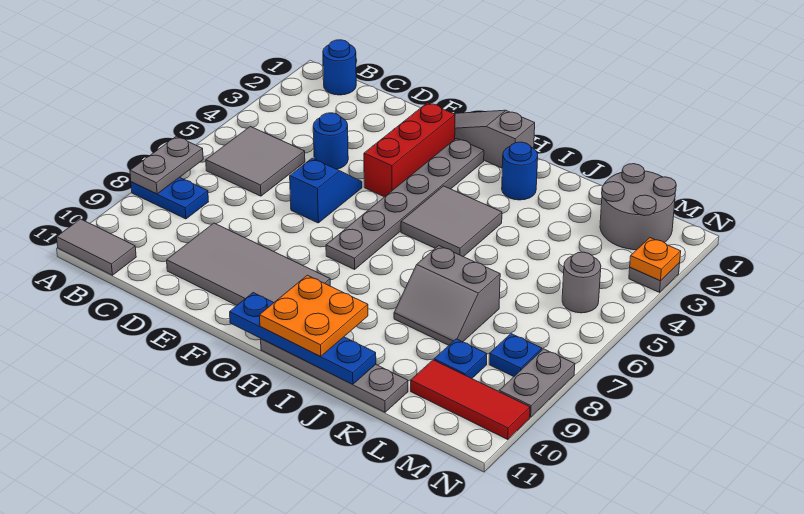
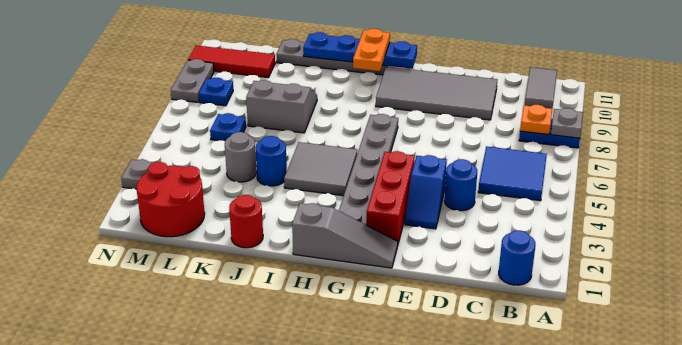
grey 1x2 plate [130,136,203,194] -> grey 1x1 plate [551,108,583,138]
grey 1x2 tile [57,219,136,275] -> grey 1x2 tile turned to [525,67,557,108]
grey 2x2 tile [206,127,305,196] -> blue 2x2 tile [478,146,547,201]
blue 1x2 slope [290,158,362,223] -> blue 1x2 slope moved to [405,155,447,229]
orange 2x2 plate [260,275,368,356] -> orange 1x2 plate [353,29,390,71]
blue 1x1 round brick [502,142,538,200] -> blue 1x1 round brick moved to [255,136,287,186]
none -> red 1x1 round brick [229,195,263,248]
grey 2x2 round brick [600,164,676,250] -> red 2x2 round brick [136,162,205,237]
blue 1x1 plate [434,339,487,378] -> blue 1x1 plate moved to [210,113,246,141]
grey 1x1 round brick [562,252,601,313] -> grey 1x1 round brick moved to [225,132,257,182]
orange 1x1 plate [630,238,681,281] -> orange 1x1 plate moved to [520,105,552,135]

